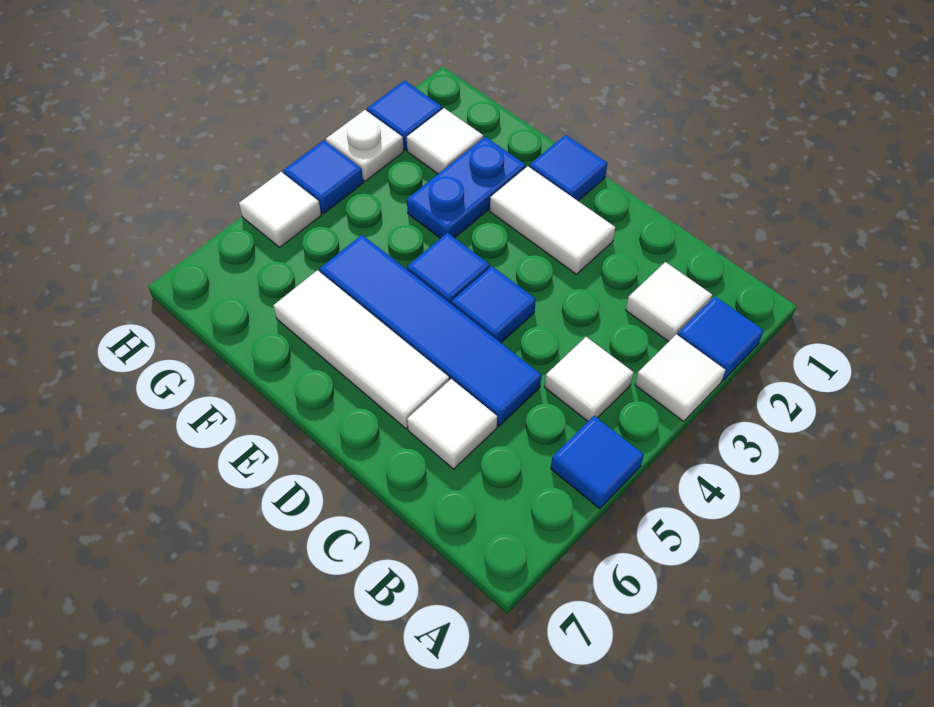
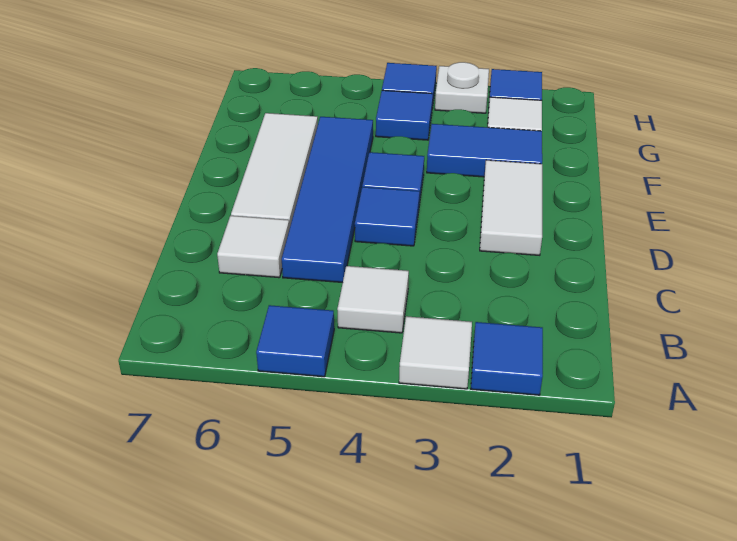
white 1x1 tile [626,262,712,341] -> none
blue 1x1 tile [529,135,607,201] -> blue 1x1 tile moved to [376,90,433,140]
blue 1x2 plate [407,137,526,238] -> blue 1x2 tile [427,124,542,177]
white 1x1 tile [239,172,321,247] -> none

